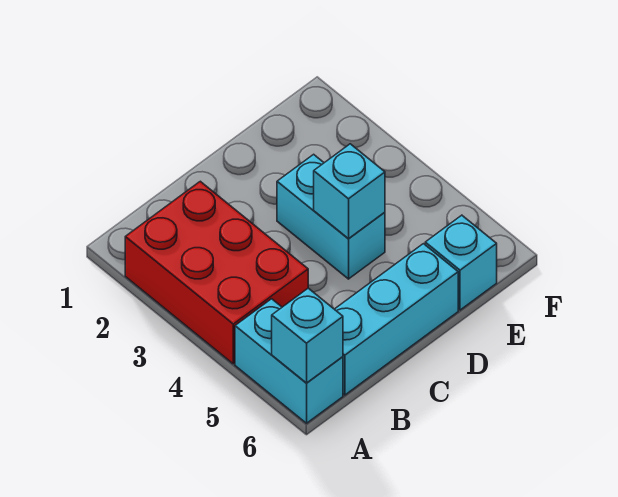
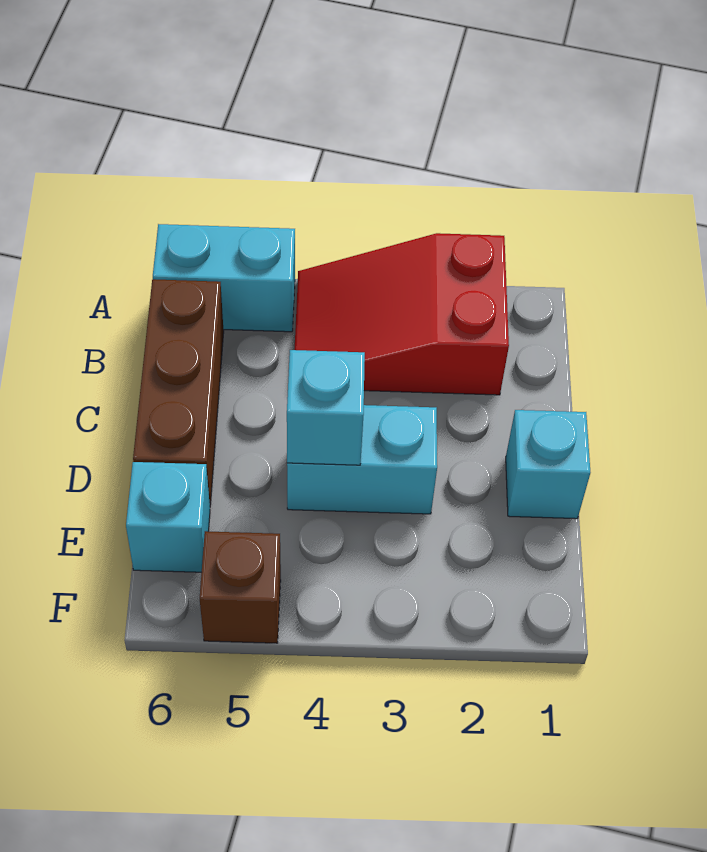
red 2x3 brick [125,181,308,364] -> red 2x3 slope [295,233,509,395]
cyan 1x1 brick [272,288,343,383] -> cyan 1x1 brick moved to [506,410,591,519]
cyan 1x3 brick [335,244,458,395] -> brown 1x3 brick [133,279,224,505]
none -> brown 1x1 brick [200,531,281,643]

